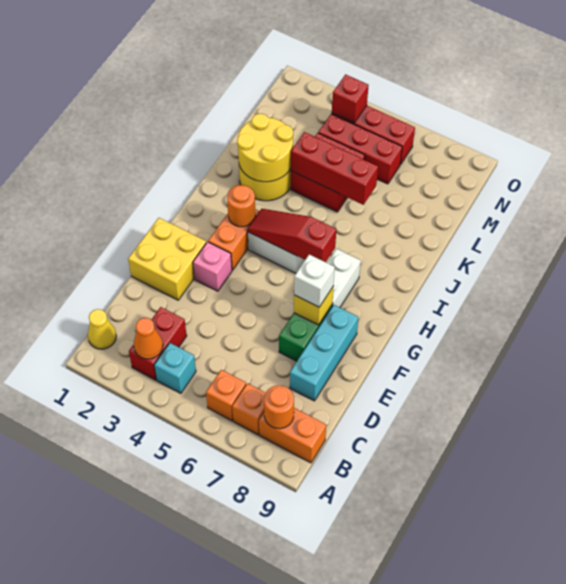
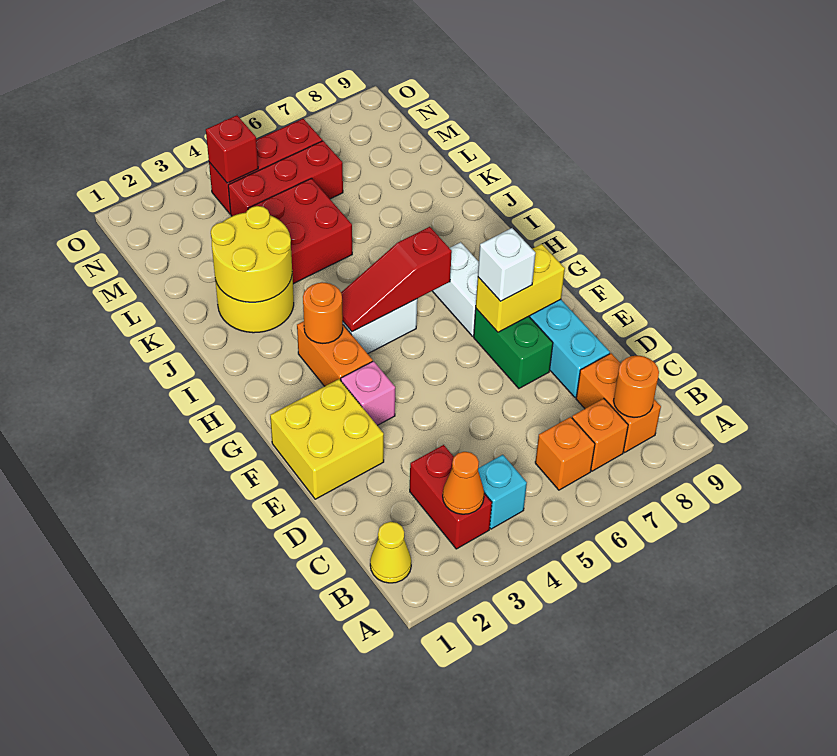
orange 1x2 brick [259,408,326,463] -> orange 1x2 brick turned to [576,353,661,452]
yellow 1x1 brick [294,286,334,325] -> yellow 1x2 brick [476,244,565,332]
red 1x3 brick [291,132,378,205] -> none

